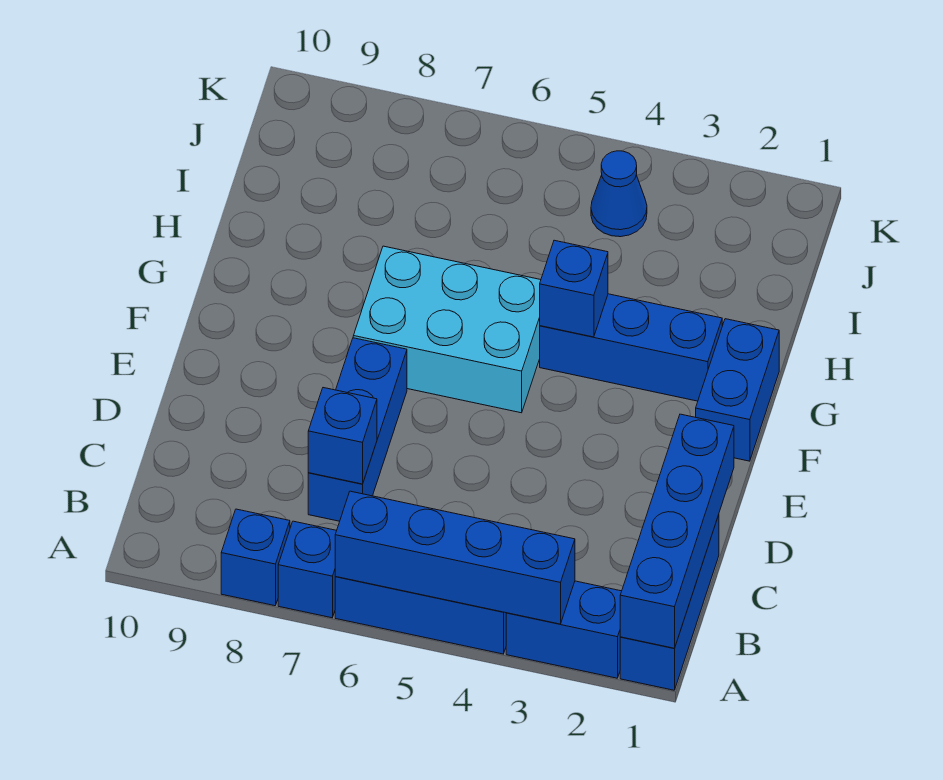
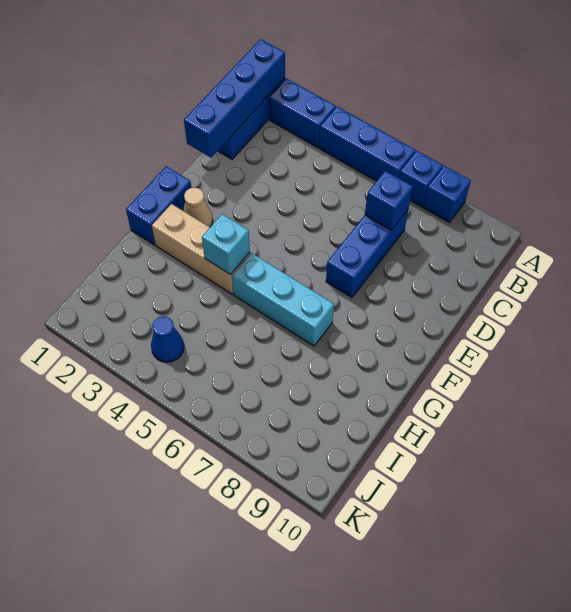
blue 1x4 brick [335,491,575,624] -> none
none -> tan 1x1 cone [183,187,213,227]
cyan 2x3 brick [353,246,541,413] -> cyan 1x3 brick [232,253,334,346]
blue 1x3 brick [540,294,722,401] -> tan 1x3 brick [152,204,250,294]
blue 1x1 brick [540,240,608,337] -> cyan 1x1 brick [202,214,250,275]

